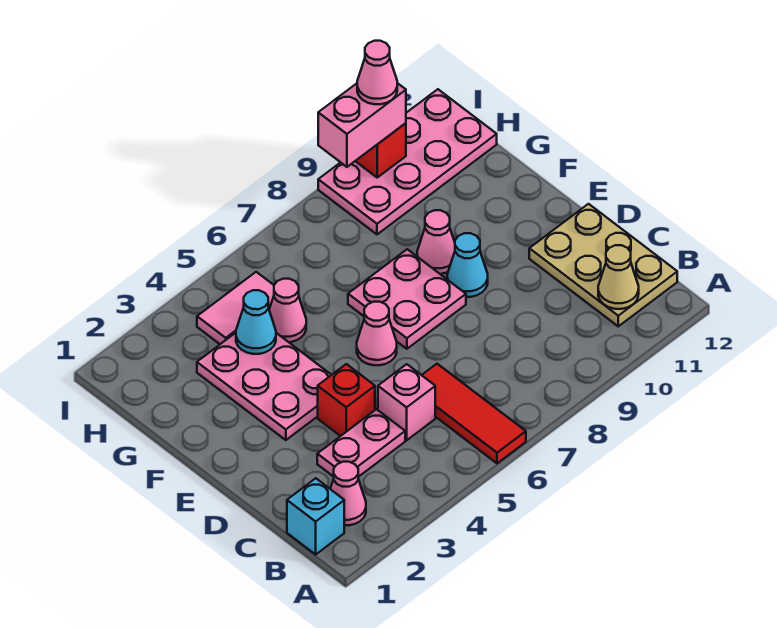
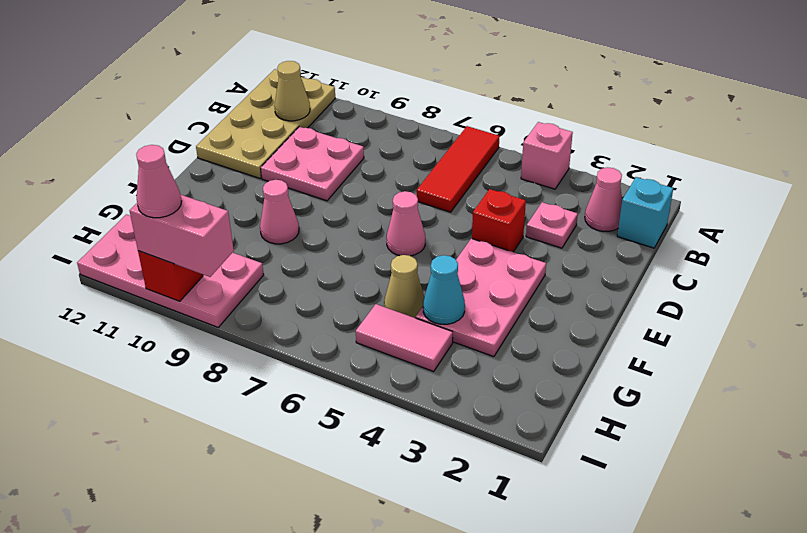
tan 2x3 plate [529,204,677,326] -> tan 2x4 plate [196,69,335,178]
pink 1x2 plate [317,409,405,477] -> pink 1x1 plate [526,202,578,248]
pink 1x1 brick [378,364,435,440] -> pink 1x1 brick moved to [521,122,573,189]
pink 2x2 plate [348,249,466,349] -> pink 2x2 plate moved to [261,127,364,201]
cyan 1x1 cone [447,233,488,297] -> none
pink 1x1 cone [269,279,306,342] -> tan 1x1 cone [384,255,424,318]

